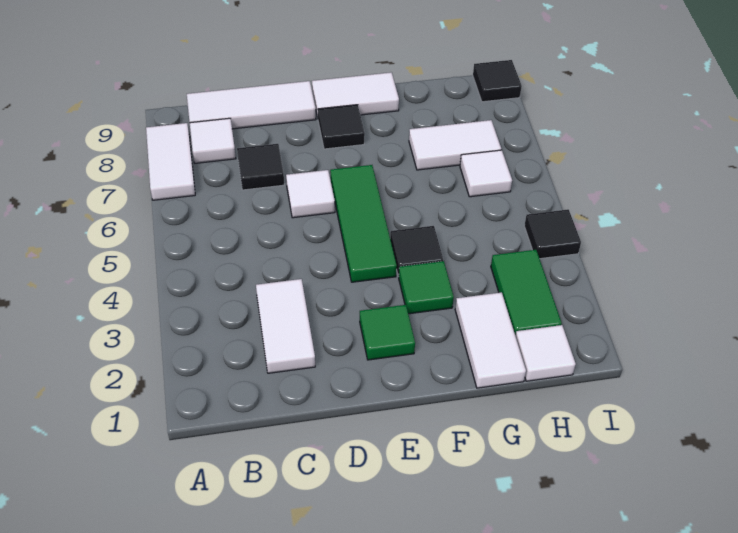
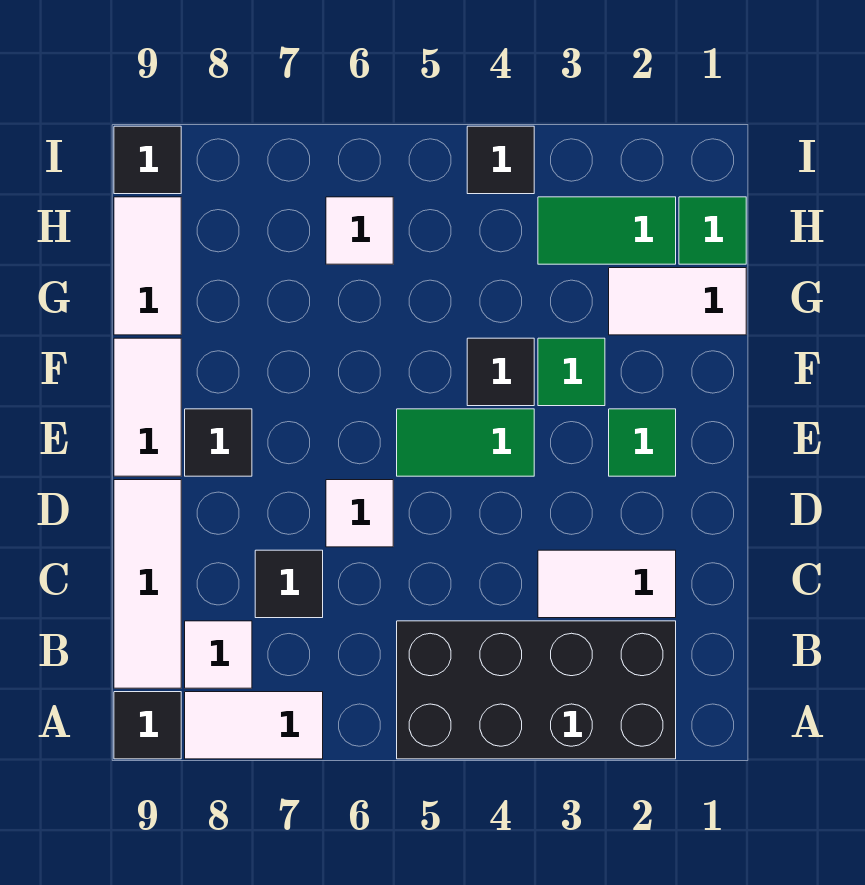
none -> black 2x4 brick [397,621,676,759]
none -> black 1x1 tile [114,692,181,759]
green 1x3 tile [330,165,397,282] -> green 1x2 tile [397,409,534,476]
white 1x2 tile [409,120,501,170] -> white 1x2 tile moved to [114,197,181,335]
white 1x1 tile [515,325,576,381] -> green 1x1 tile [679,197,746,264]

